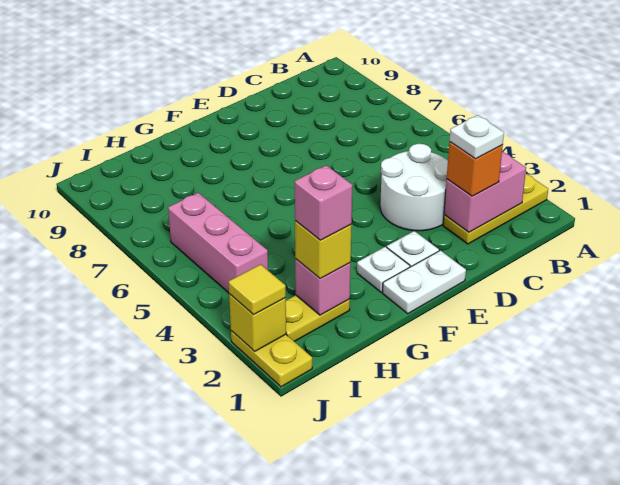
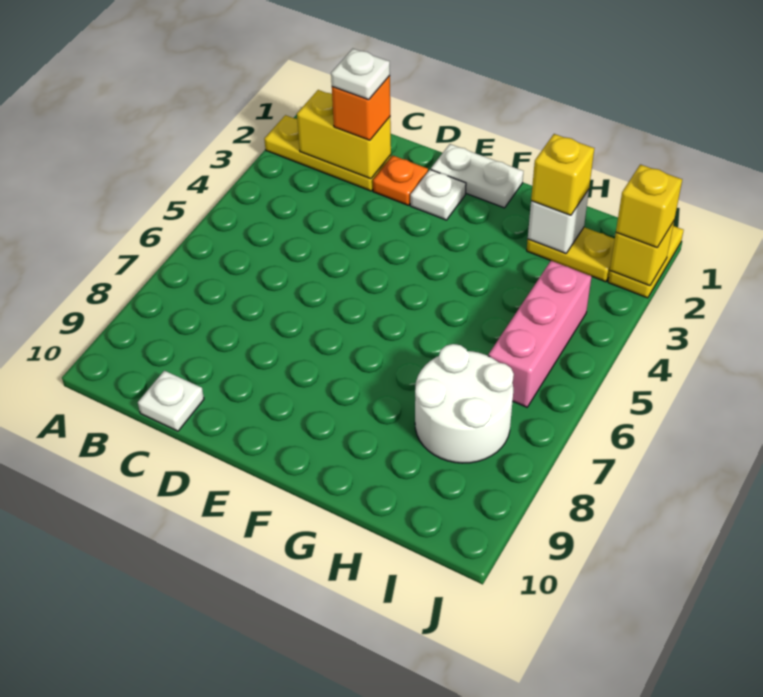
pink 1x2 brick [444,152,526,232] -> yellow 1x2 brick [297,90,391,179]
white 2x2 round brick [380,144,448,231] -> white 2x2 round brick moved to [415,344,514,463]
none -> orange 1x1 plate [373,156,428,205]
white 1x1 plate [357,247,410,292] -> white 1x1 plate moved to [138,371,204,431]
pink 1x1 brick [295,259,351,315] -> white 1x1 brick [528,190,589,254]
pink 1x1 brick [295,165,352,240] -> none
yellow 1x1 tile [229,264,286,315] -> yellow 1x1 brick [616,164,682,247]

